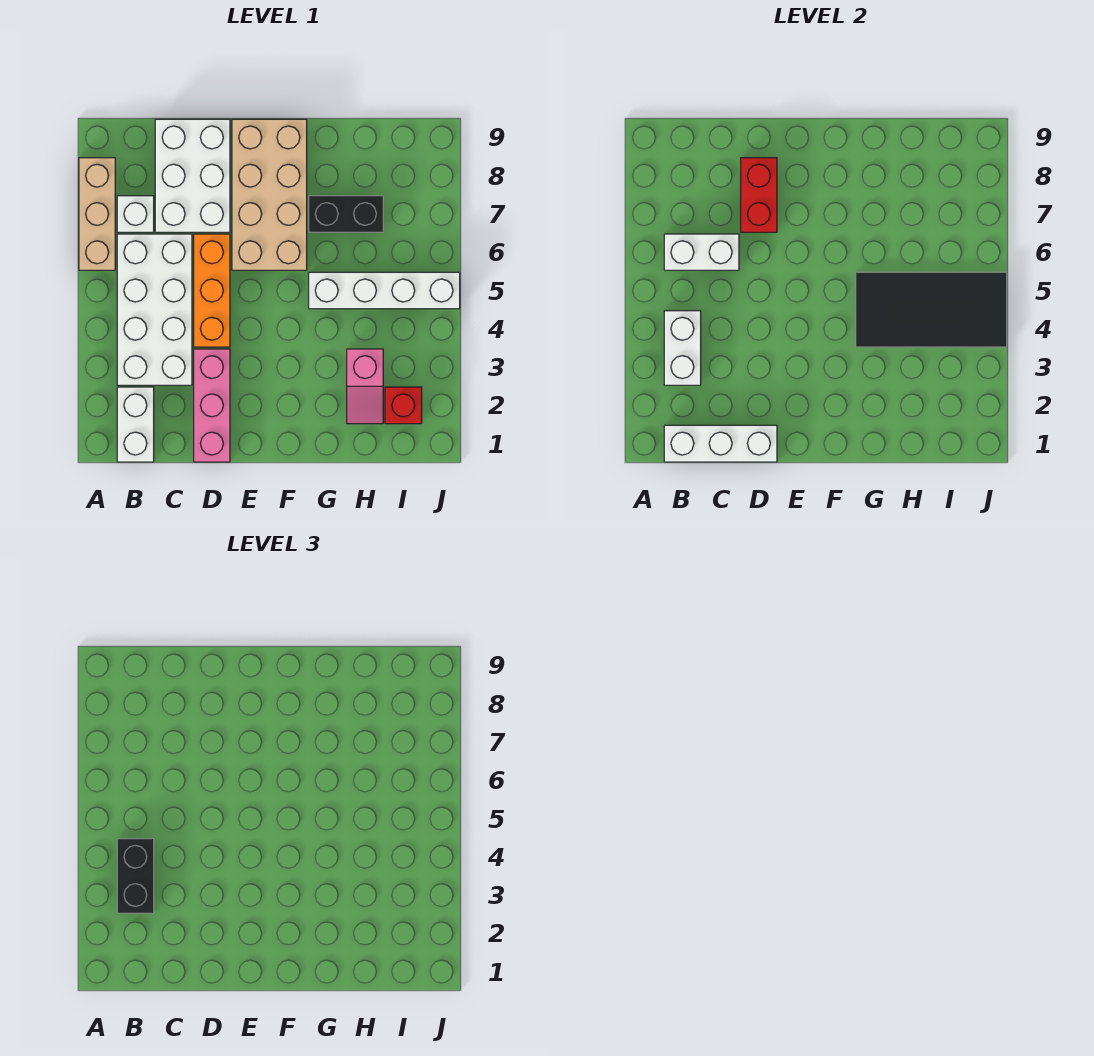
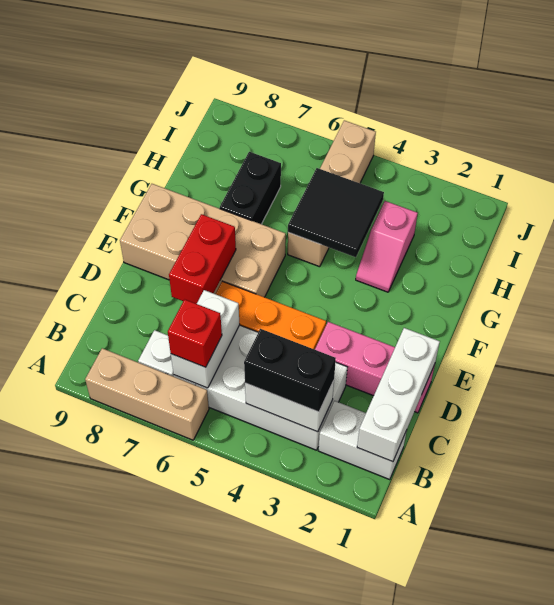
white 2x3 brick [155,119,230,232] -> none
red 1x2 brick [741,158,777,232] -> red 1x2 brick turned to [169,214,236,304]
black 2x4 tile [856,272,1007,347] -> black 2x2 tile [288,168,384,257]
white 1x4 brick [309,272,460,309] -> tan 1x4 brick [288,120,376,267]
pink 1x2 slope [347,349,383,424] -> pink 1x2 slope turned to [356,201,418,292]
red 1x1 brick [385,387,422,424] -> red 1x1 brick moved to [168,299,222,367]

